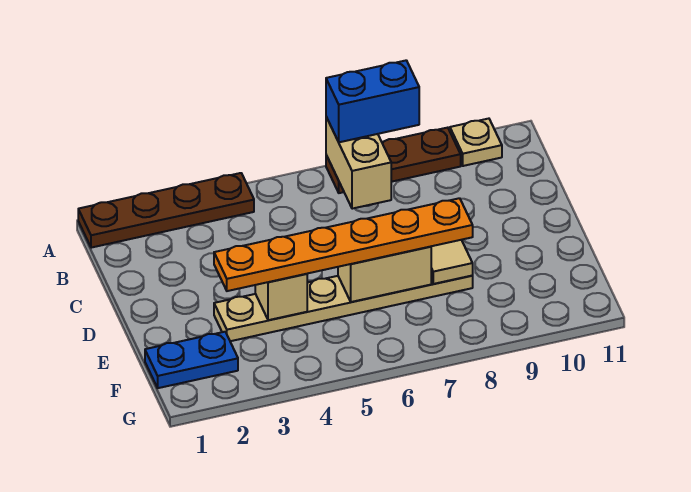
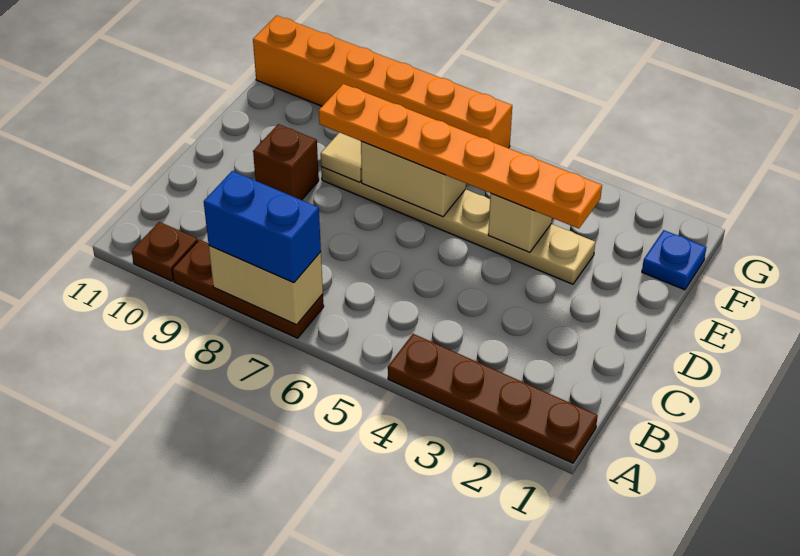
tan 1x2 brick [326,117,391,209] -> tan 1x2 brick turned to [209,246,323,325]
tan 1x1 plate [450,119,502,166] -> brown 1x1 plate [132,222,198,281]
none -> brown 1x1 brick [253,124,319,200]
blue 1x2 plate [145,332,238,388] -> blue 1x1 plate [642,230,706,290]
none -> orange 1x6 brick [253,15,512,148]

